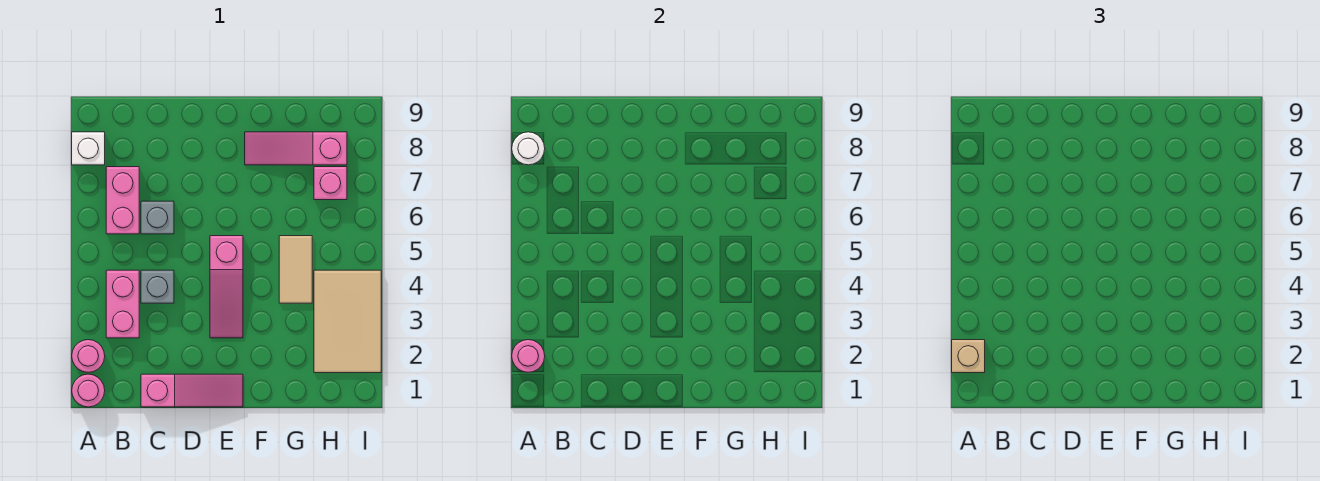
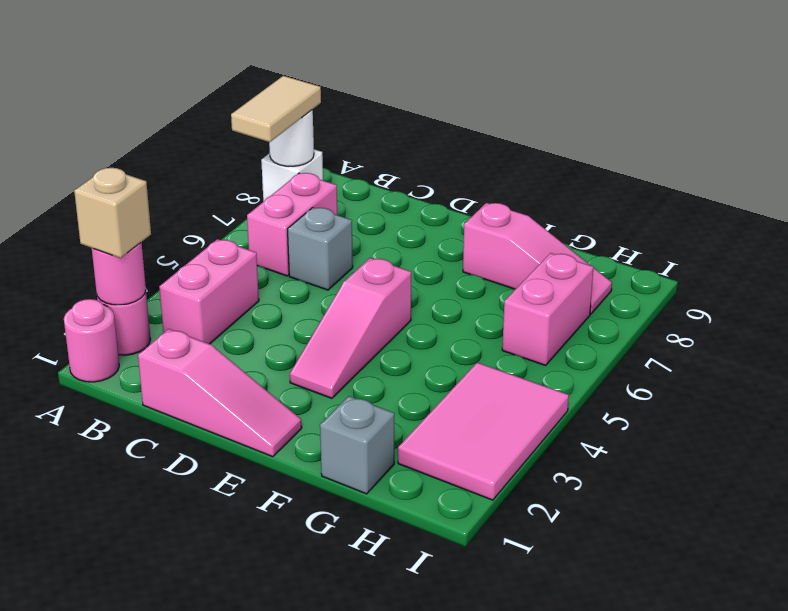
grey 1x1 brick [141,270,174,303] -> grey 1x1 brick moved to [320,396,394,494]
pink 1x3 slope [245,132,347,165] -> pink 1x3 slope turned to [463,203,612,314]
tan 1x2 tile [279,236,312,303] -> tan 1x2 tile moved to [231,76,321,142]
tan 2x3 tile [314,270,381,373] -> pink 2x3 tile [398,362,569,500]
pink 1x1 brick [314,167,347,200] -> pink 1x2 brick [502,253,593,365]

